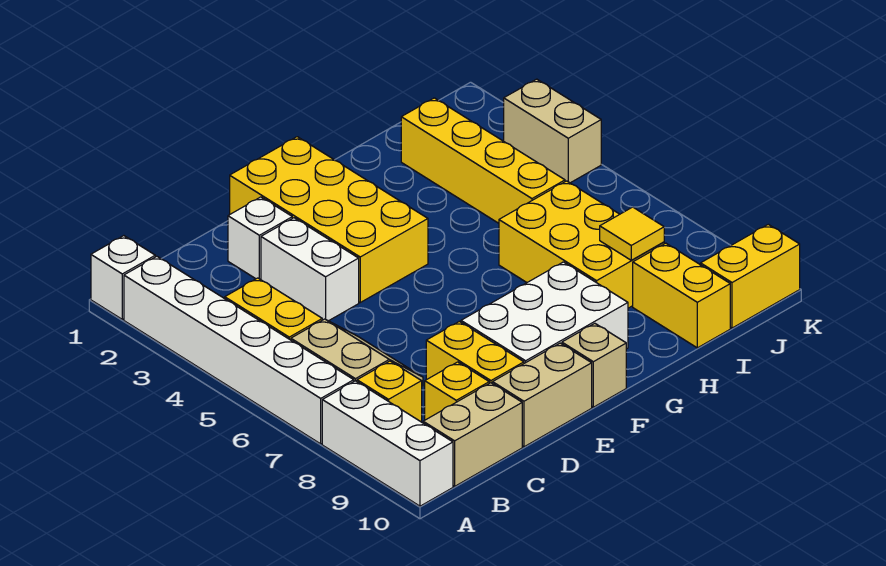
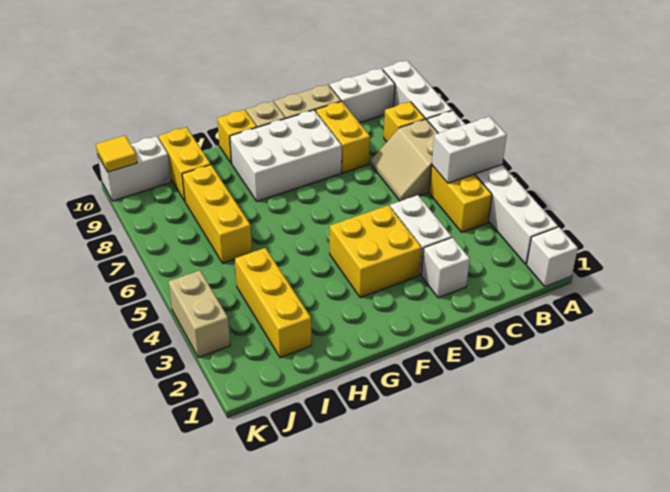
none -> white 1x2 brick [432,117,507,183]
tan 1x2 brick [423,383,522,486] -> white 1x2 brick [329,68,395,123]
yellow 1x1 brick [425,362,489,420] -> yellow 1x1 brick moved to [217,110,257,163]
yellow 2x4 brick [230,137,428,302] -> yellow 2x2 brick [330,205,422,298]
yellow 2x3 brick [499,181,664,308] -> yellow 1x3 brick [182,165,252,263]
yellow 1x4 brick [401,98,565,223] -> yellow 1x3 brick [235,248,311,358]
yellow 1x1 tile [600,207,664,260] -> yellow 1x1 tile moved to [96,136,137,172]
yellow 1x2 brick [701,224,800,328] -> white 1x2 brick [98,136,171,201]

